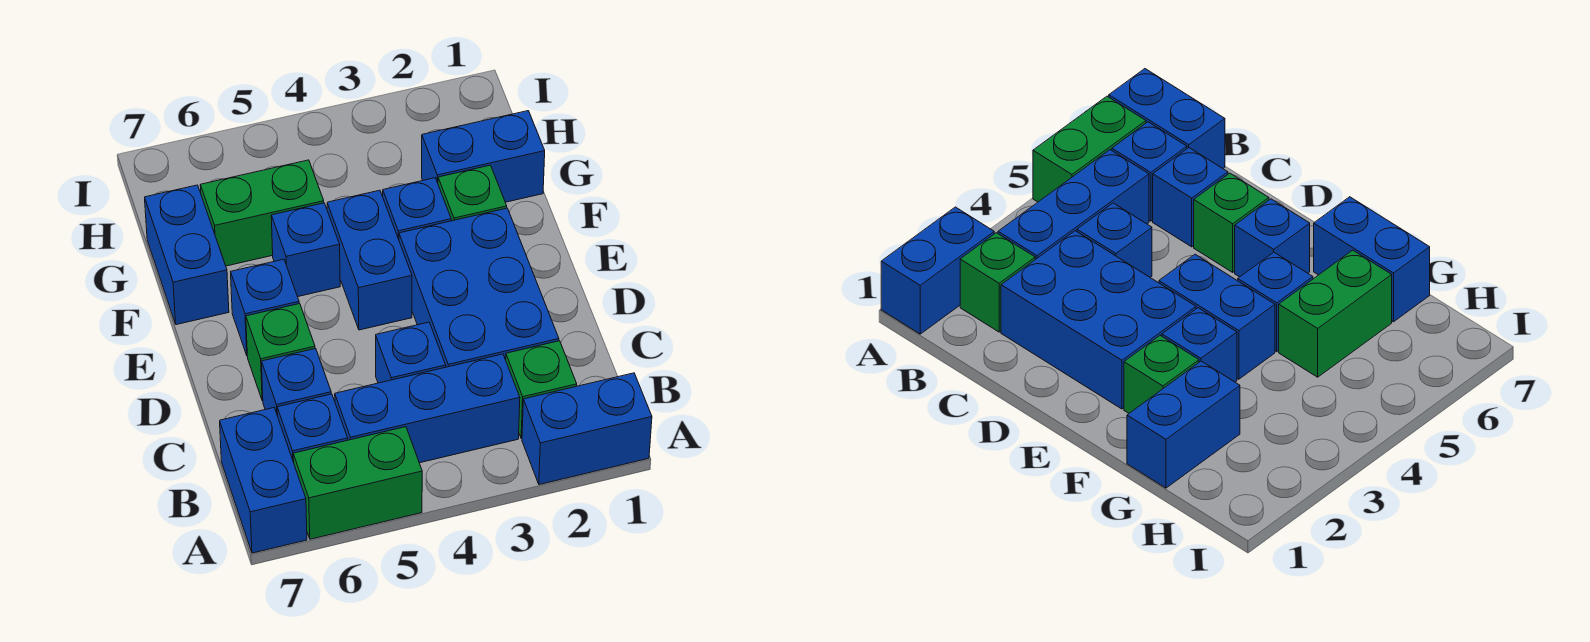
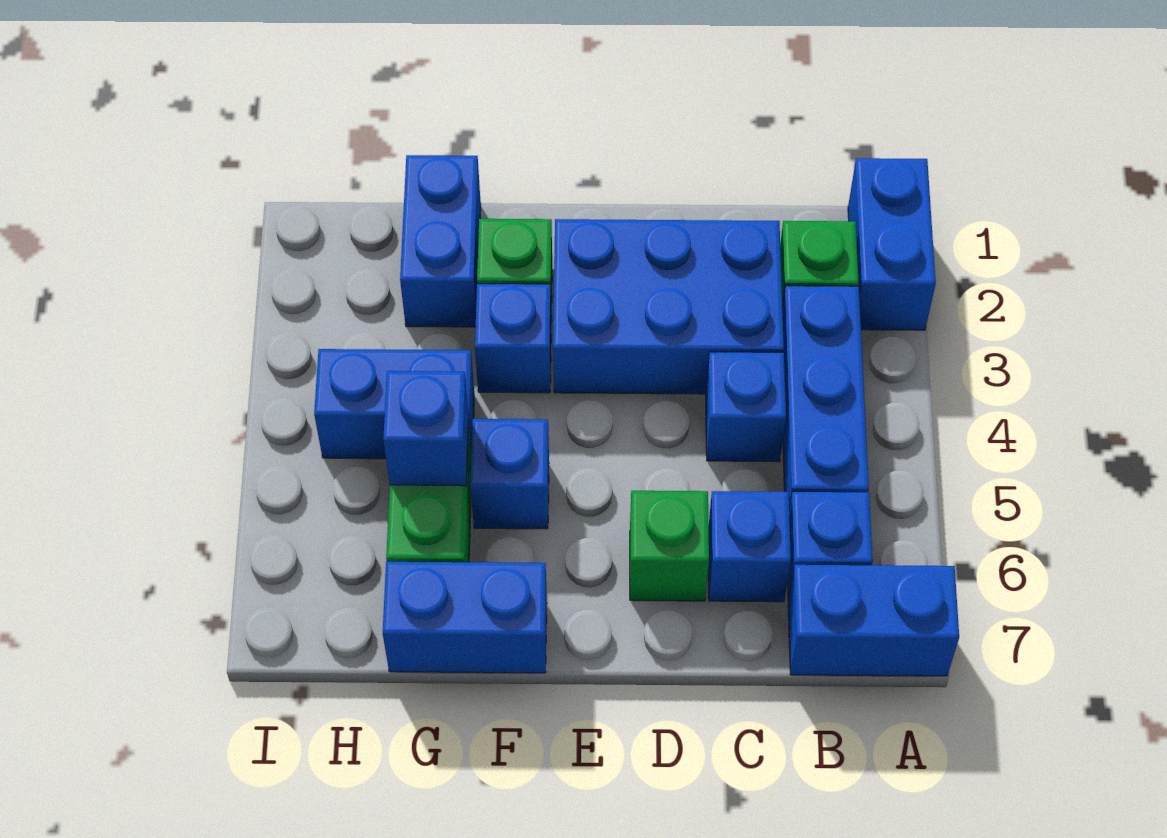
green 1x2 brick [293,427,422,539] -> none
blue 1x2 brick [327,190,412,330] -> blue 1x2 brick moved to [314,349,474,459]
blue 1x1 brick [231,259,299,355] -> blue 1x1 brick moved to [383,371,469,486]

